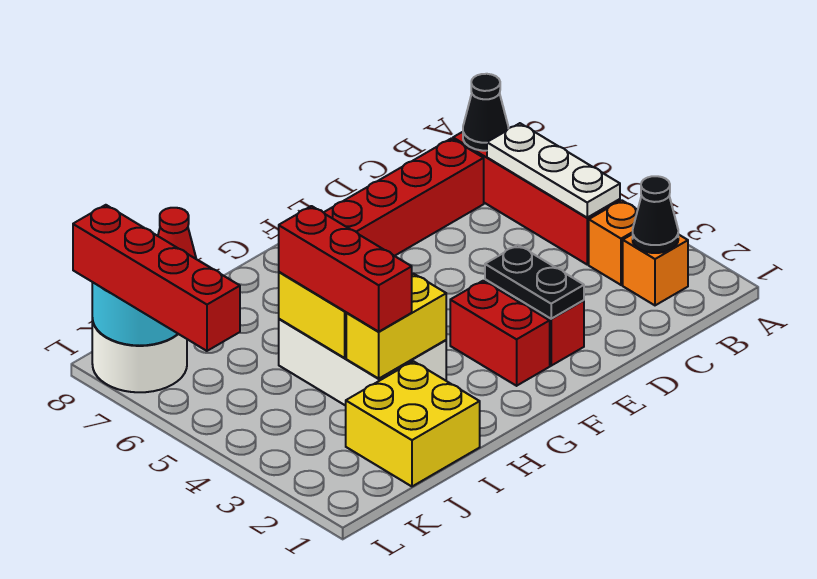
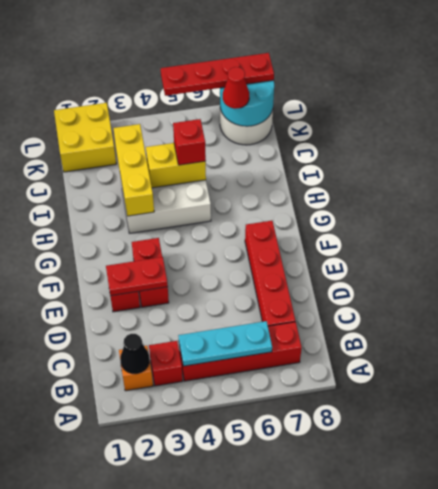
orange 1x1 brick [589,200,638,285] -> red 1x1 brick [149,341,183,386]
white 1x3 plate [487,123,620,217] -> cyan 1x3 plate [178,321,272,366]
black 1x1 cone [463,74,509,151] -> none
black 1x2 plate [485,245,584,319] -> red 1x2 plate [106,257,168,296]
red 1x2 brick [450,281,550,386] -> red 1x2 brick turned to [132,238,169,307]
yellow 1x2 brick [346,274,446,378] -> yellow 1x3 brick [114,124,154,216]
yellow 2x2 brick [346,361,480,486] -> yellow 2x2 brick moved to [54,103,116,172]
red 1x3 brick [279,206,412,332] -> red 1x1 brick [173,119,206,165]
red 1x4 brick [73,205,240,351] -> red 1x4 plate [161,53,274,96]

